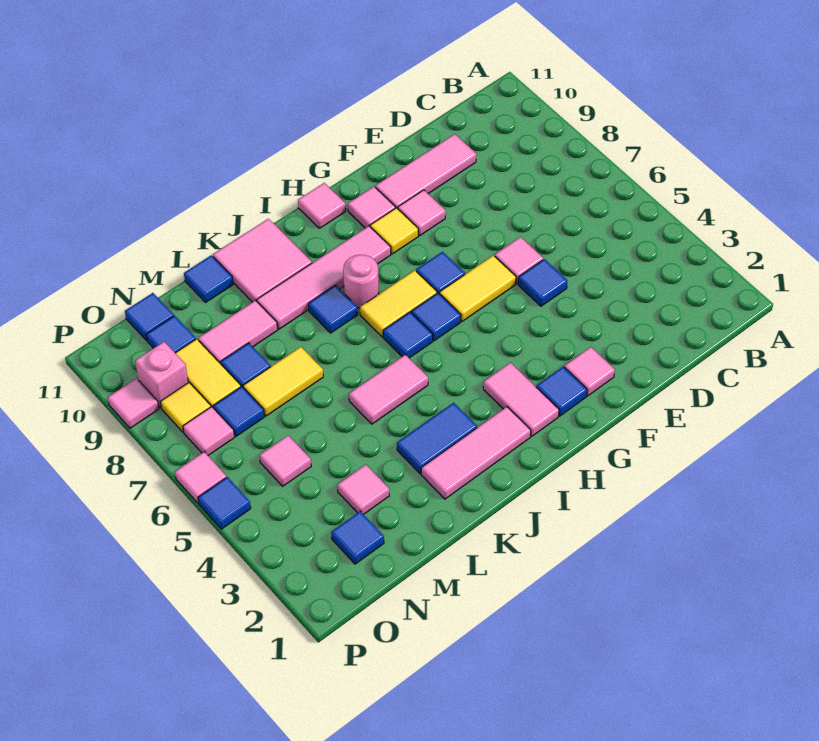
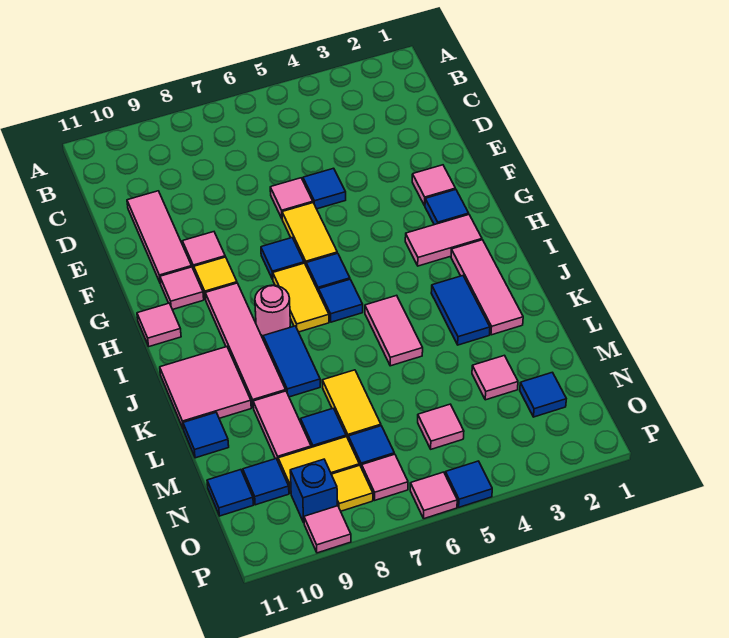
blue 1x1 tile [308,285,358,333] -> blue 1x2 tile [263,326,320,397]
pink 1x1 brick [135,342,188,408] -> blue 1x1 brick [290,459,337,522]

